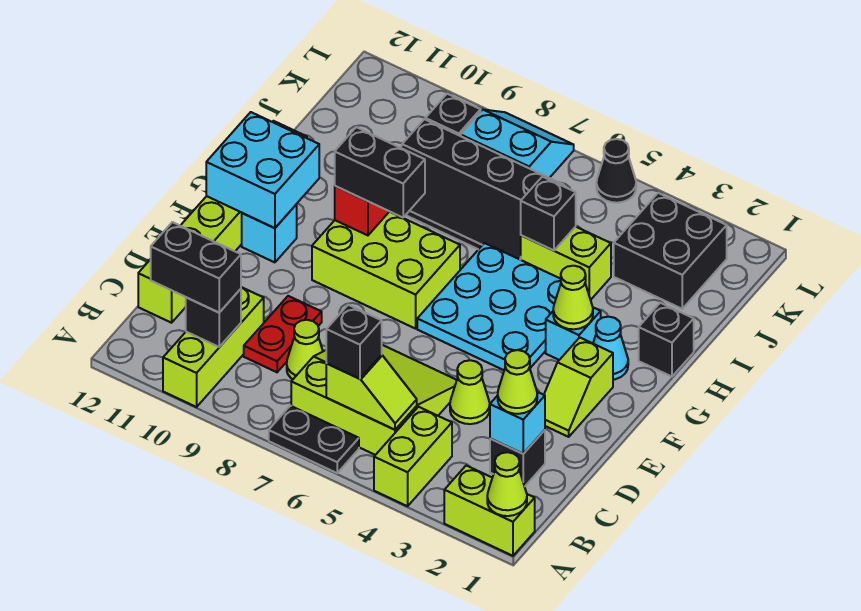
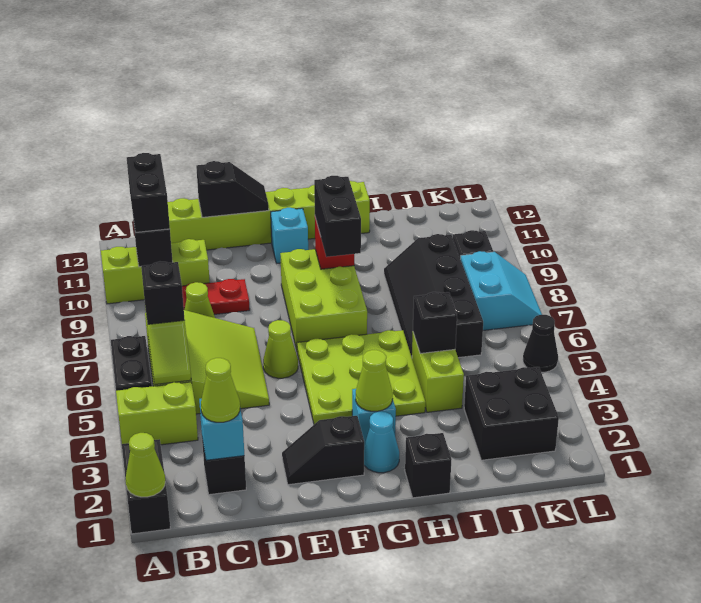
lime 1x2 brick [444,466,535,556] -> black 1x2 brick [122,439,170,534]
lime 1x1 cone [450,360,490,424] -> lime 1x1 cone moved to [263,320,298,378]
none -> black 1x2 slope [196,161,269,217]
lime 1x2 slope [544,338,613,437] -> black 1x2 slope [282,416,364,485]
cyan 3x3 plate [417,243,561,370] -> lime 3x3 plate [297,330,425,424]
cyan 2x2 brick [206,112,319,228] -> none

